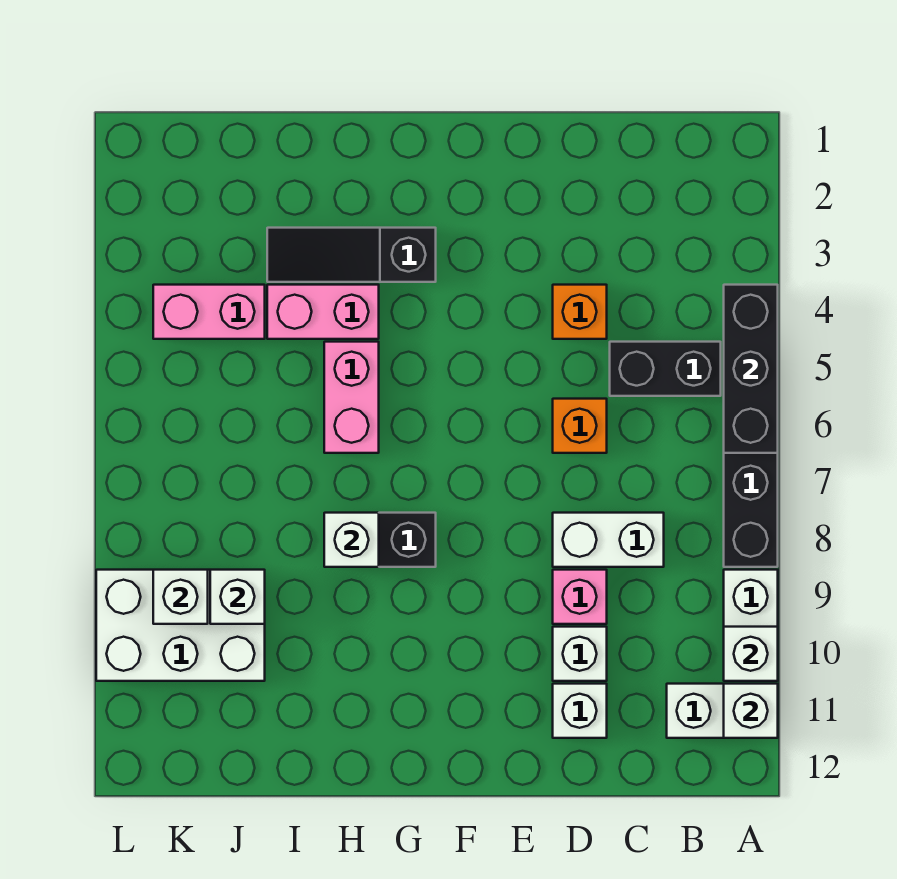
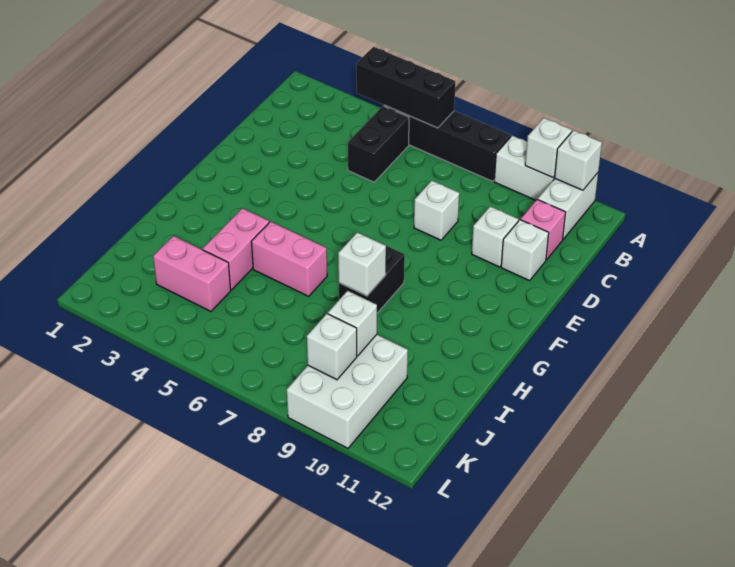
white 1x2 brick [553,513,664,567] -> white 1x1 brick [414,181,459,240]
orange 1x1 brick [553,285,607,339] -> none
orange 1x1 brick [553,399,607,453] -> none
pink 1x1 brick [553,570,607,624] -> pink 1x1 brick moved to [521,199,566,260]
black 1x3 slope [267,228,436,282] -> none
pink 1x2 brick [153,285,265,339] -> pink 1x2 brick turned to [153,236,231,311]

